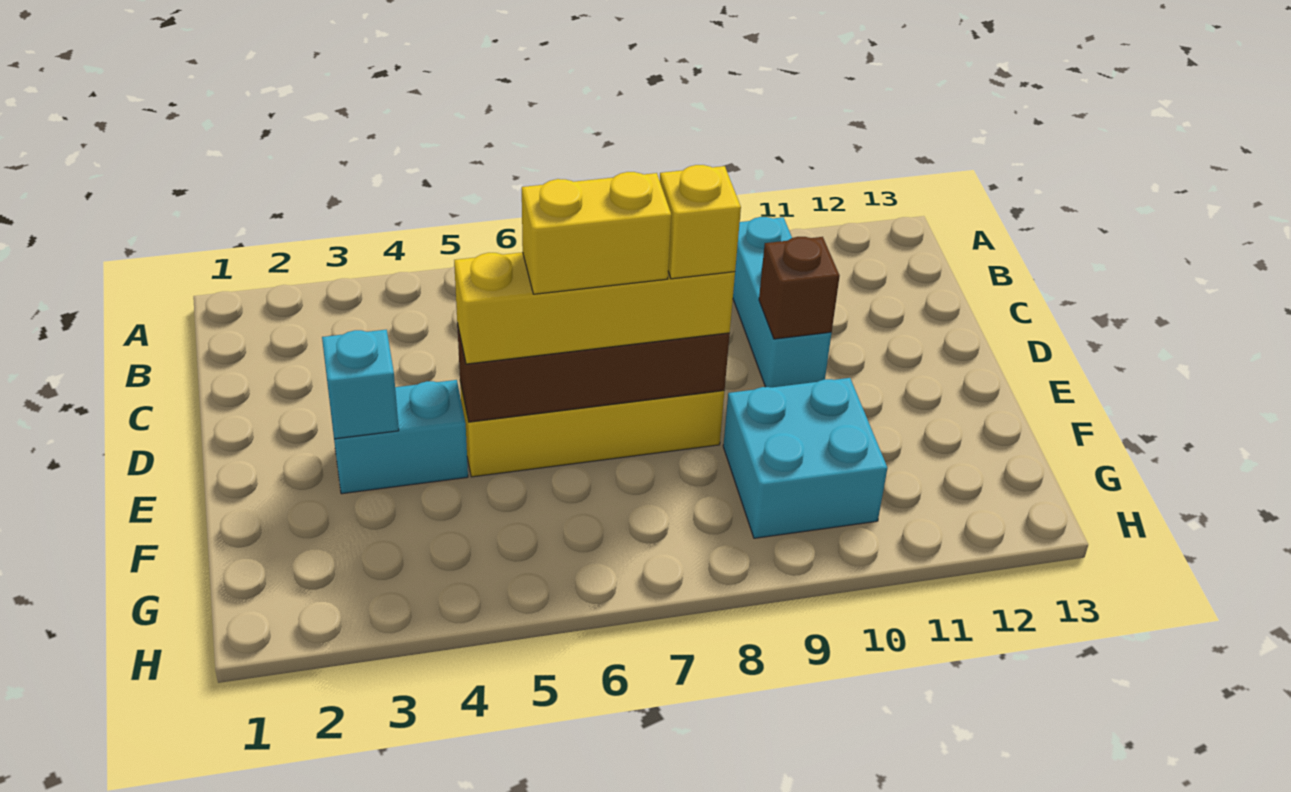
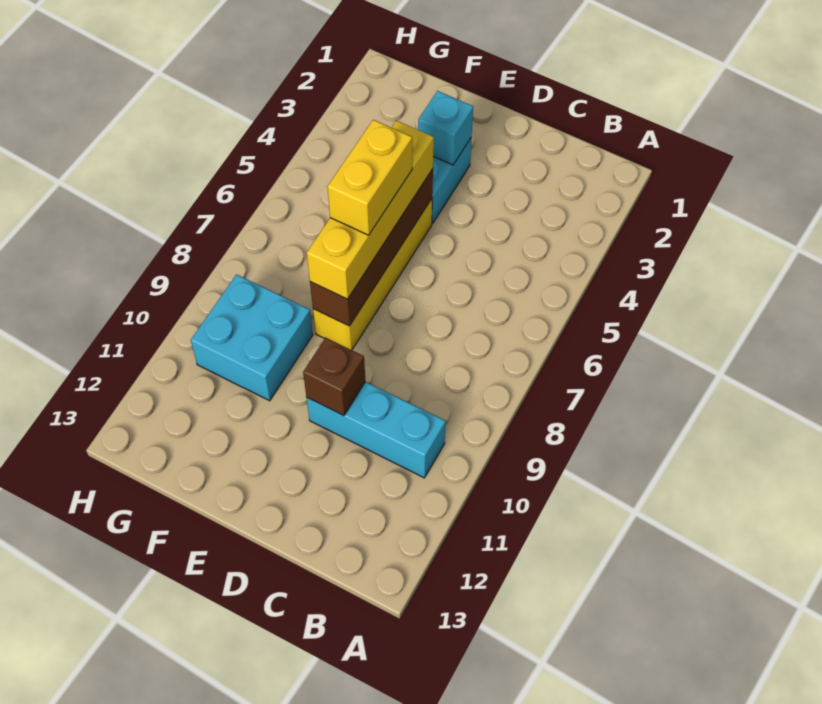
yellow 1x1 brick [660,165,741,279] -> none

